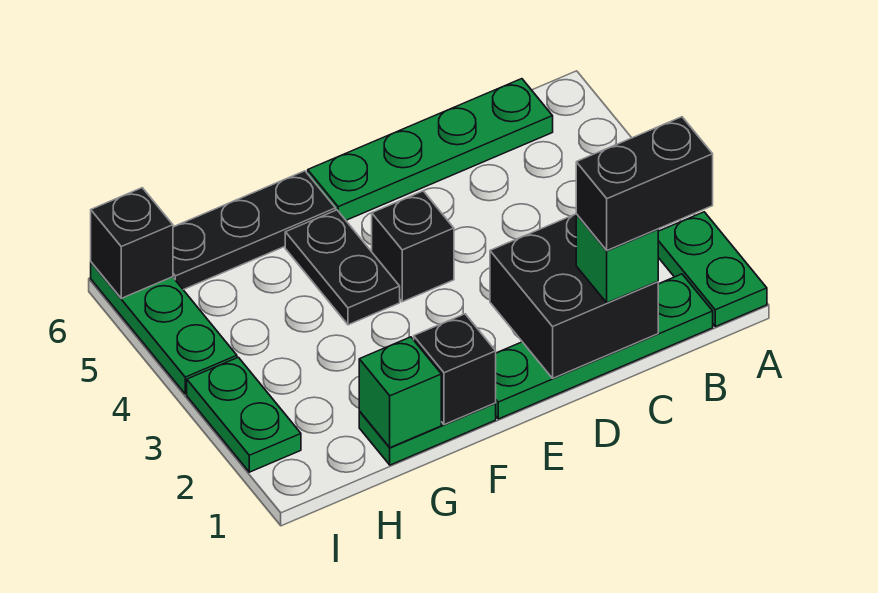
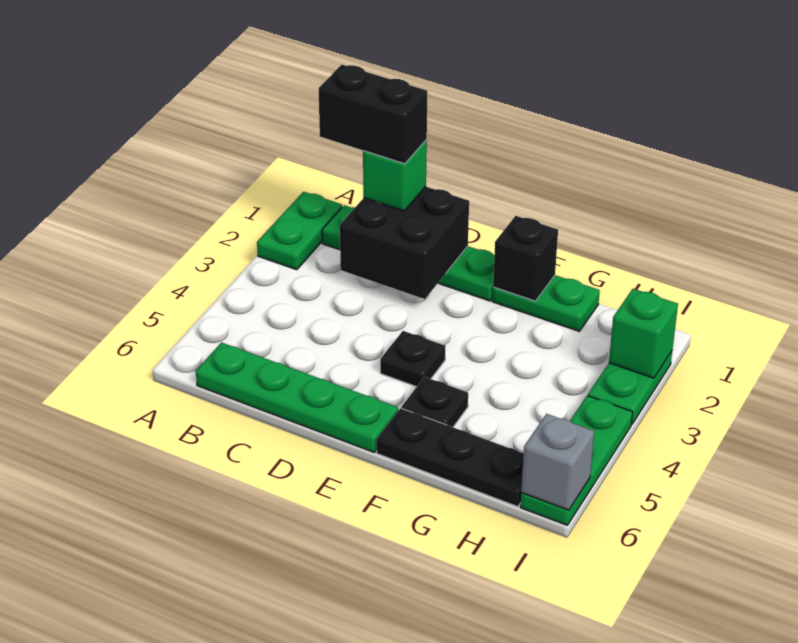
black 1x1 brick [372,191,454,302] -> black 1x1 plate [380,331,446,387]
black 1x2 plate [285,210,400,325] -> black 1x1 plate [402,377,468,427]
green 1x1 brick [359,337,441,448] -> green 1x1 brick moved to [609,289,678,378]
black 1x1 brick [91,188,173,298] -> grey 1x1 brick [521,414,594,510]

